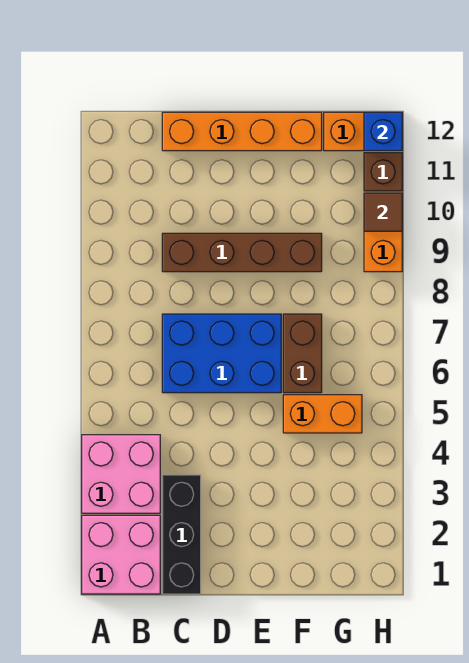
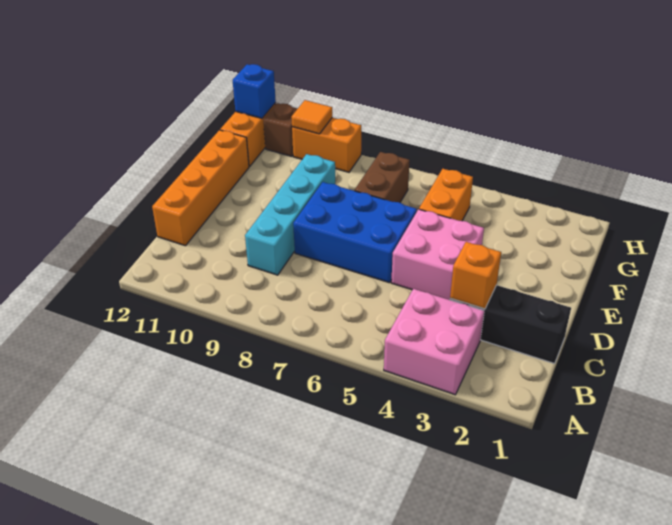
pink 2x2 brick [82,515,160,594] -> pink 2x2 brick moved to [391,209,484,300]
none -> orange 1x1 brick [450,242,501,309]
blue 2x3 brick [162,314,281,393] -> blue 2x3 brick turned to [293,182,417,283]
brown 1x4 brick [162,233,322,272] -> cyan 1x4 brick [245,154,335,275]
brown 1x2 brick [283,314,322,393] -> brown 1x2 brick turned to [355,152,410,202]
brown 1x1 tile [364,193,402,231] -> orange 1x1 tile [291,100,332,134]

